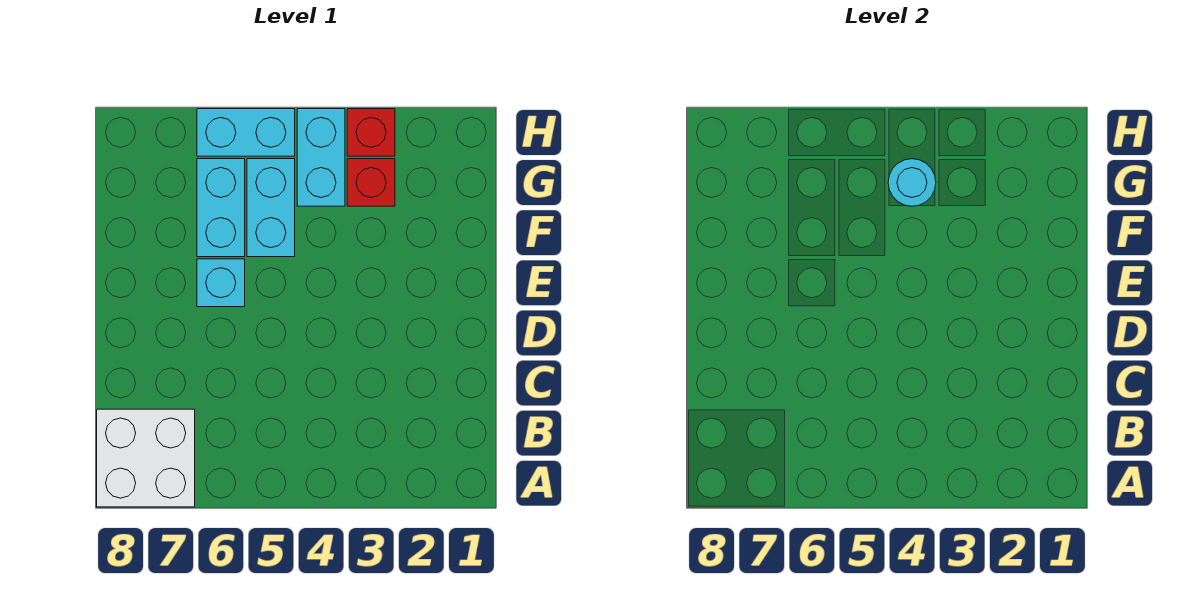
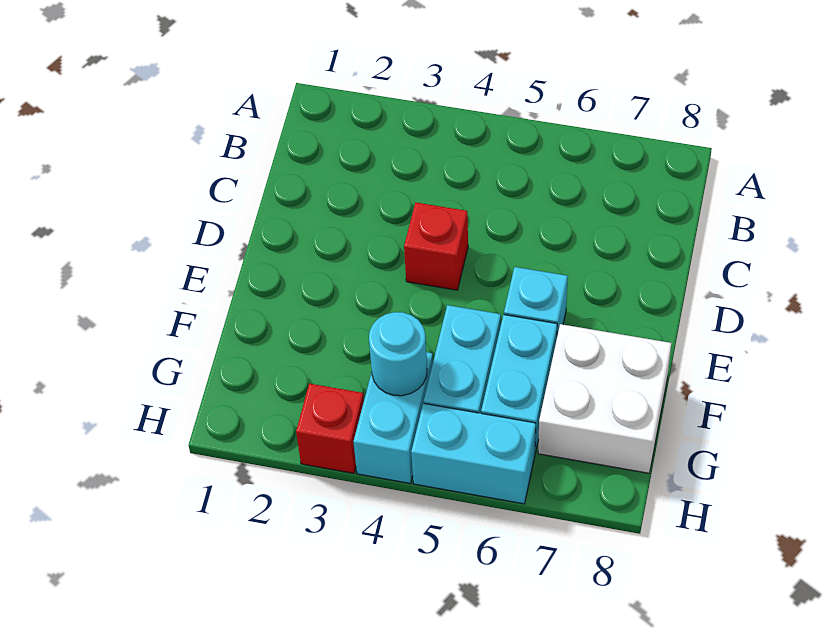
white 2x2 brick [97,409,195,507] -> white 2x2 brick moved to [538,324,671,473]
red 1x1 brick [347,159,395,206] -> red 1x1 brick moved to [404,203,468,290]

